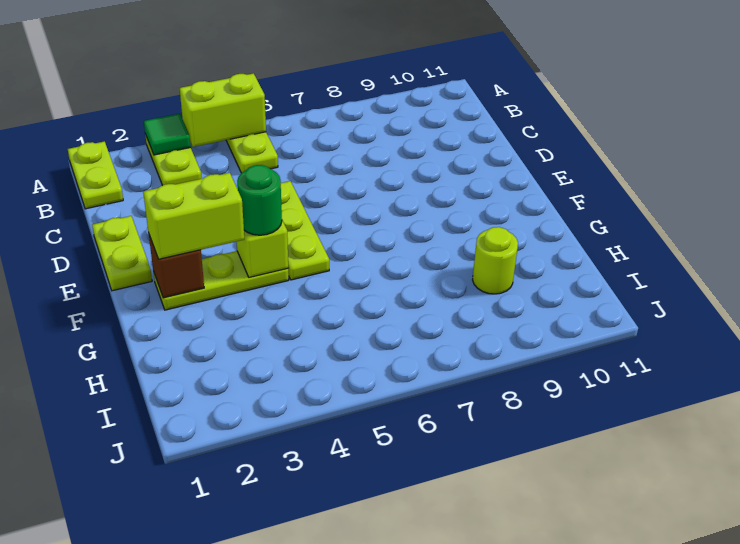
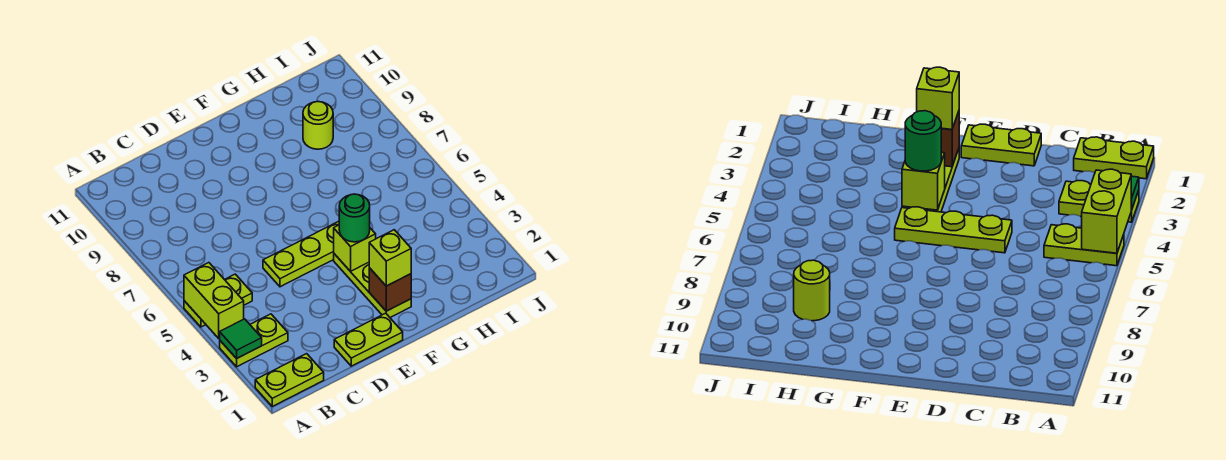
lime 1x2 brick [143,173,244,259] -> lime 1x1 brick [369,230,411,286]

